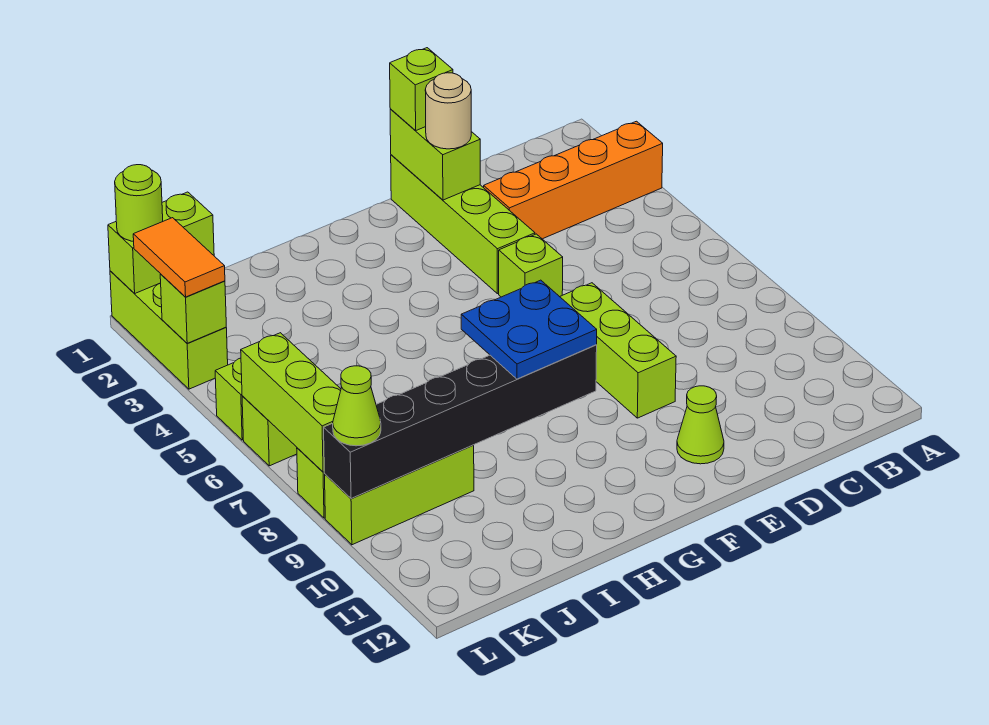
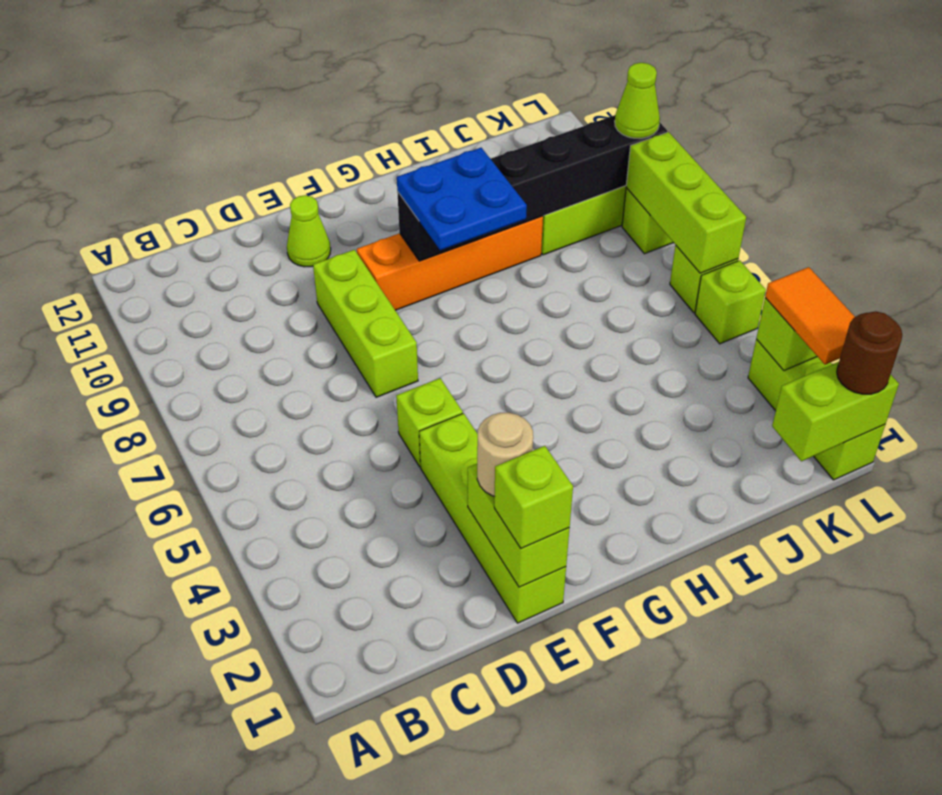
orange 1x4 brick [484,121,663,239] -> orange 1x4 brick moved to [357,216,543,310]
lime 1x1 round brick [115,165,163,241] -> brown 1x1 round brick [837,311,902,394]

